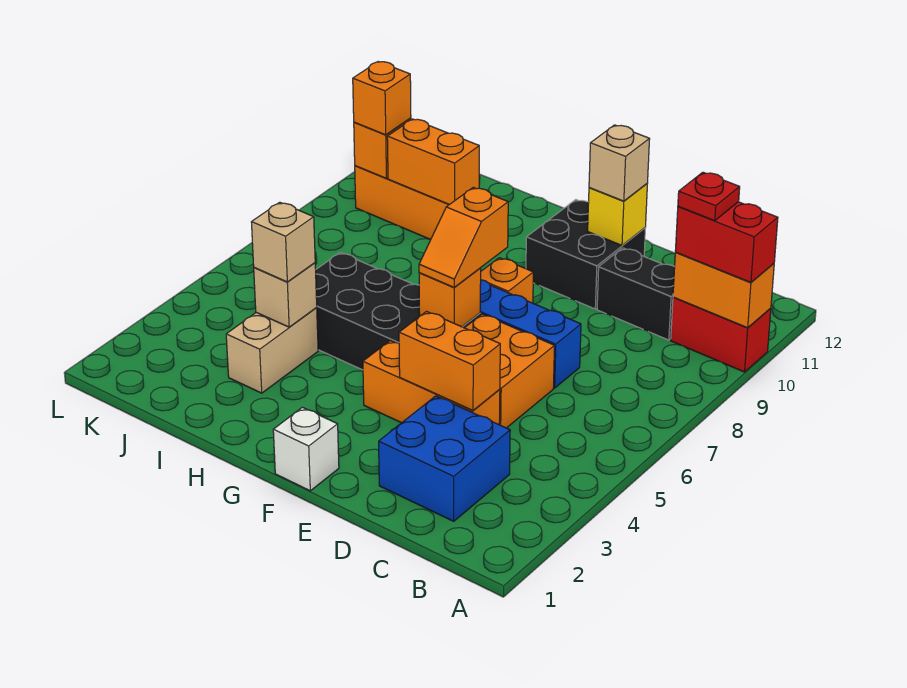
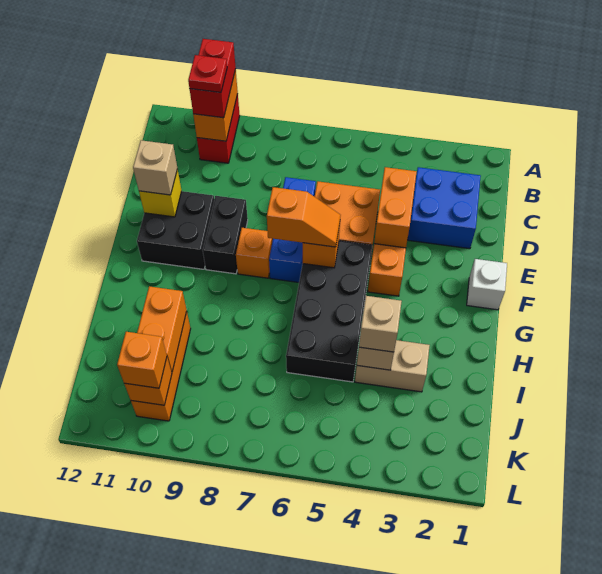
black 1x2 brick [597,248,675,340] -> black 1x2 brick moved to [203,196,248,274]

